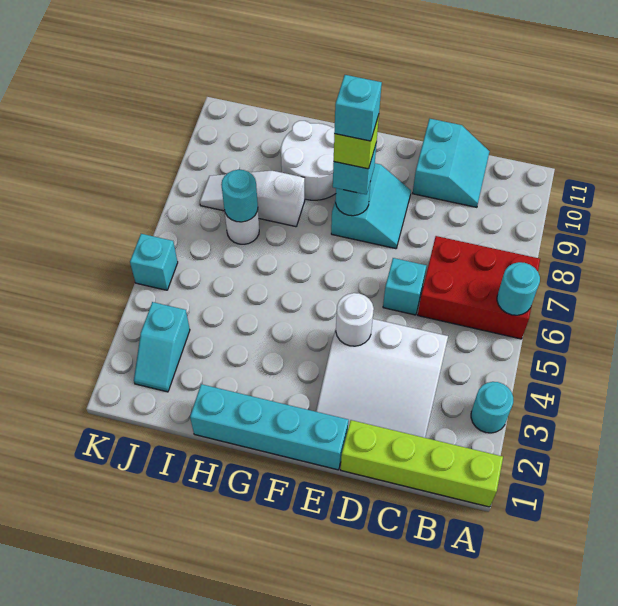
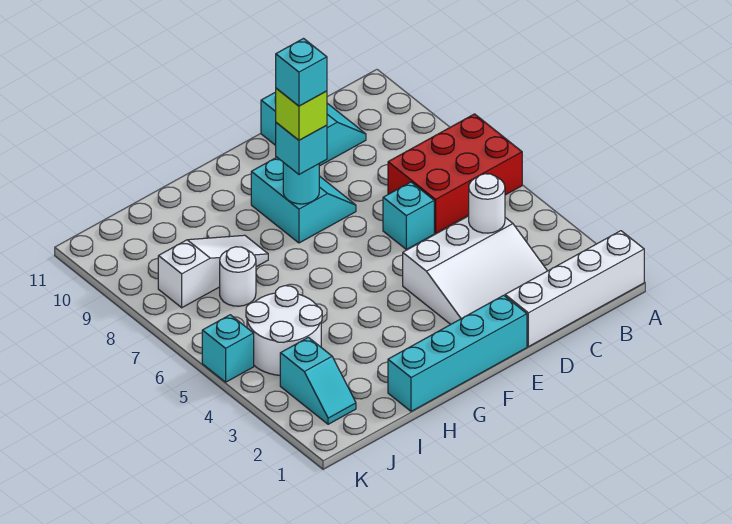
lime 1x4 brick [341,420,503,507] -> white 1x4 brick [505,231,644,347]
cyan 1x1 round brick [471,382,513,433] -> none
cyan 1x1 round brick [497,262,540,315] -> none
white 1x1 round brick [336,293,374,346] -> white 1x1 round brick moved to [469,174,505,233]
white 2x2 round brick [281,121,336,200] -> white 2x2 round brick moved to [246,286,322,375]
white 1x3 slope [200,171,305,227] -> white 1x3 slope turned to [158,235,268,308]
cyan 1x1 round brick [221,170,258,222] -> none

